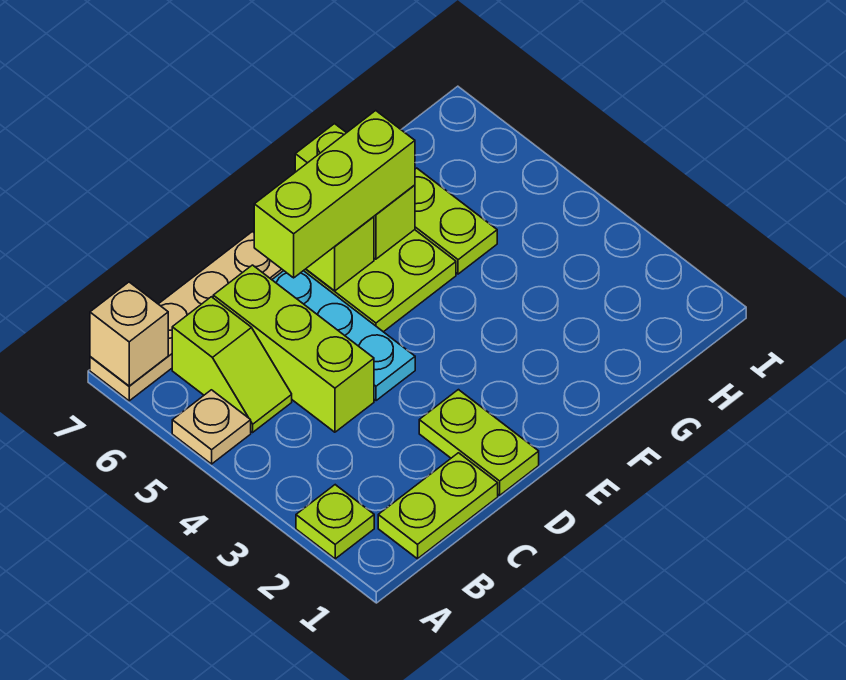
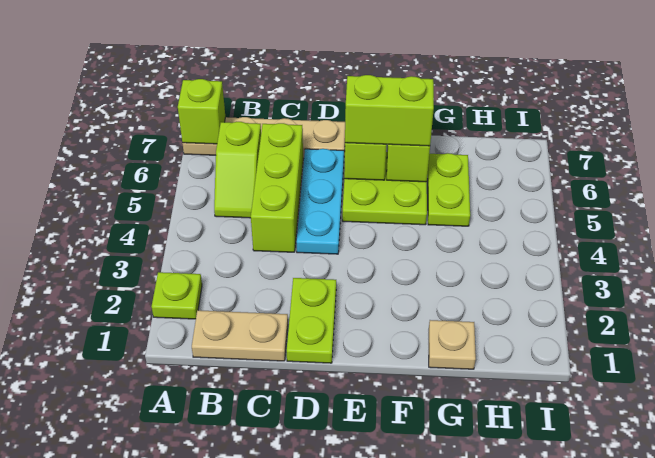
tan 1x1 plate [172,390,251,464] -> tan 1x1 plate moved to [429,320,476,369]
tan 1x1 brick [90,282,168,386] -> lime 1x1 brick [178,79,225,144]
lime 1x2 plate [378,453,498,559] -> tan 1x2 plate [192,310,288,361]
lime 1x3 brick [254,111,415,278] -> lime 1x2 brick [345,75,434,146]

